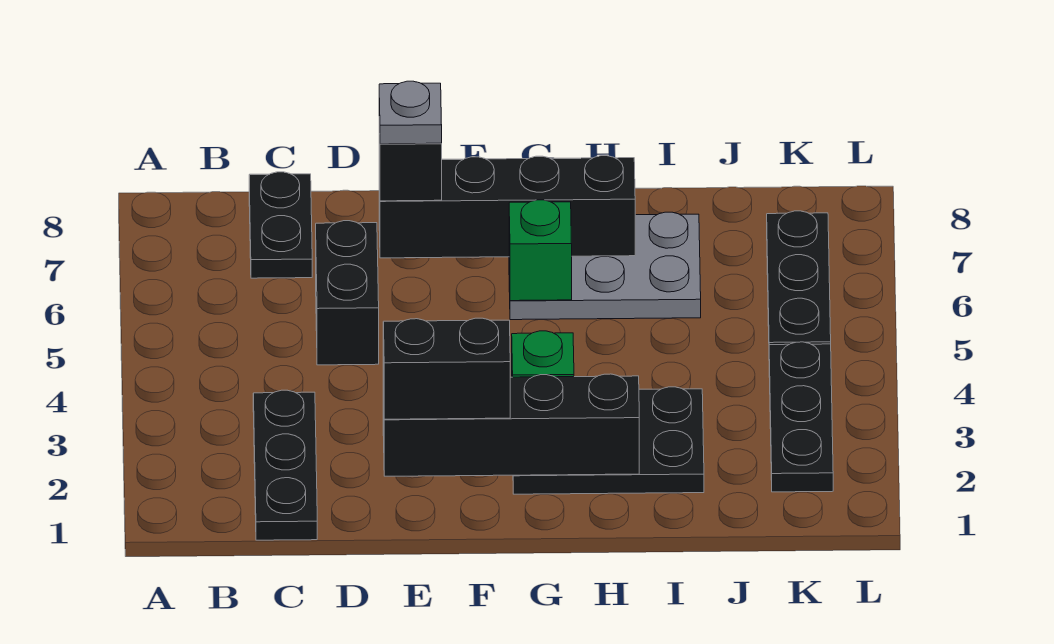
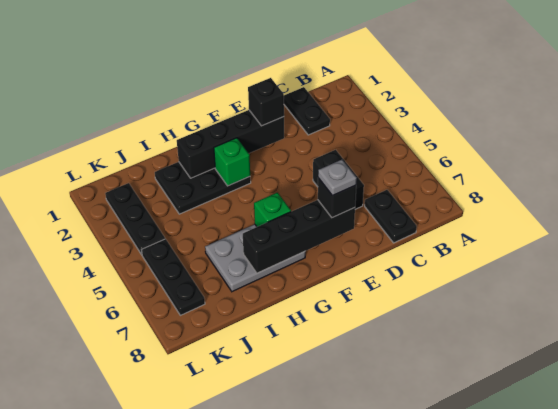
black 1x3 plate [253,390,317,540] -> black 1x2 plate [284,87,330,135]
black 1x2 brick [383,318,510,419] -> black 1x1 brick [248,78,284,126]

